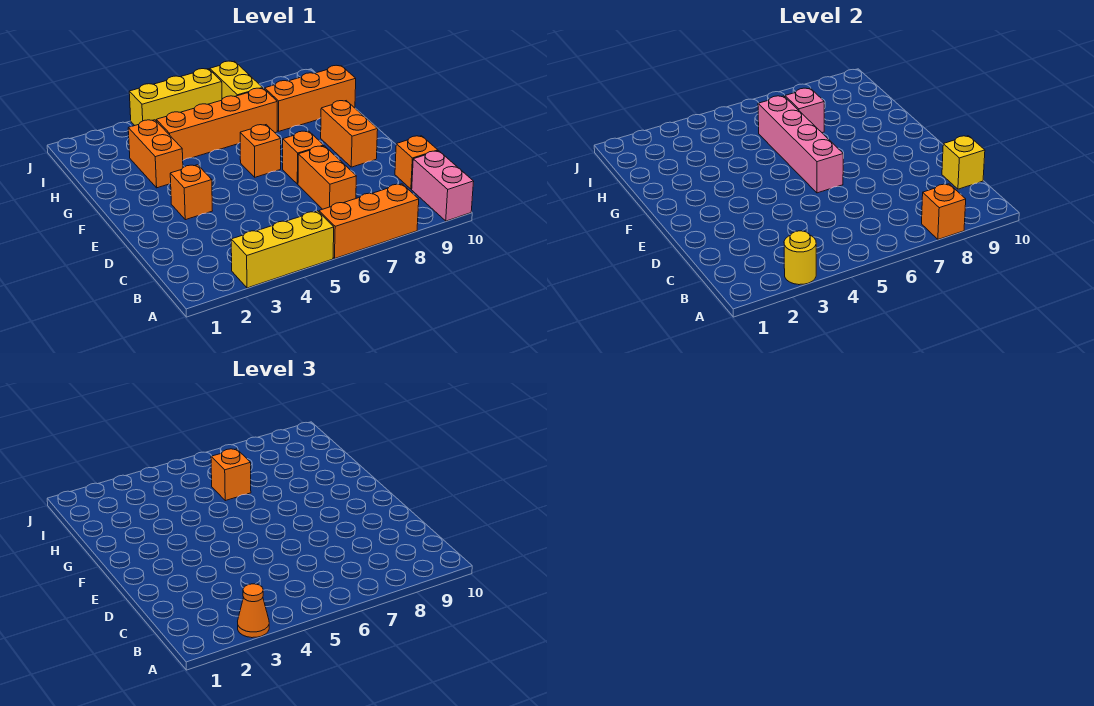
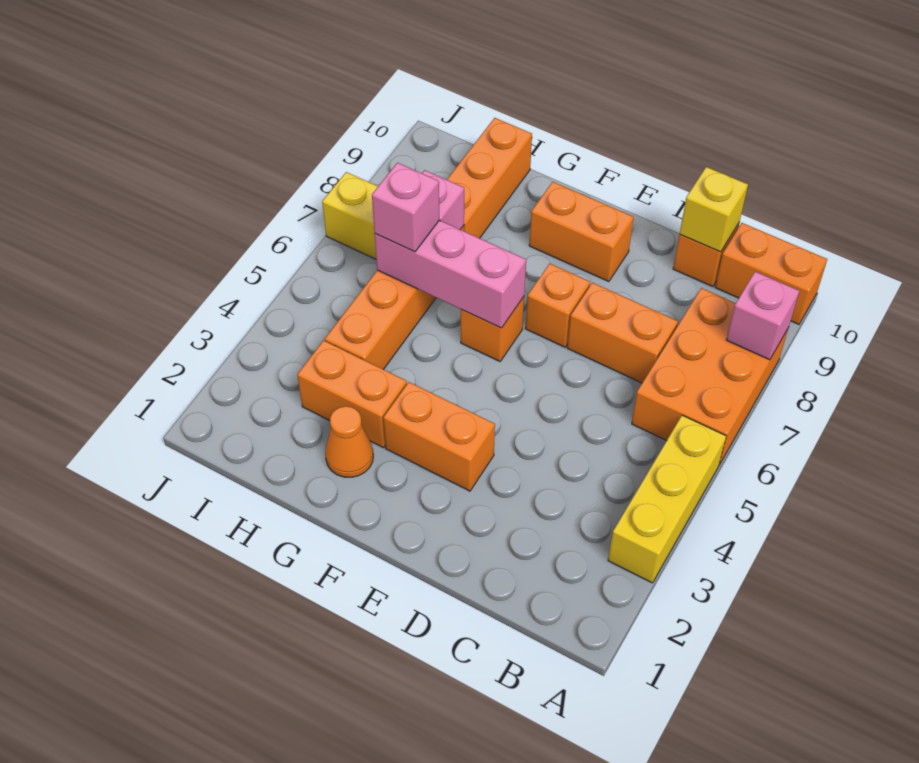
yellow 1x1 round brick [784,231,816,285] -> none
orange 1x1 cone [238,584,269,638] -> orange 1x1 cone moved to [325,406,373,477]
orange 1x3 brick [319,184,419,258] -> orange 2x3 brick [632,288,788,465]
orange 1x1 brick [922,184,966,239] -> pink 1x1 brick [726,272,799,360]
pink 1x2 brick [412,151,474,221] -> orange 1x2 brick [715,223,827,324]
orange 1x1 brick [170,165,212,220] -> orange 1x2 brick [383,382,495,491]
pink 1x4 brick [758,96,843,193] -> pink 1x3 brick [375,220,526,328]
orange 1x1 brick [211,449,251,501] -> pink 1x1 brick [372,163,439,252]
yellow 1x3 brick [129,69,222,125] -> none

